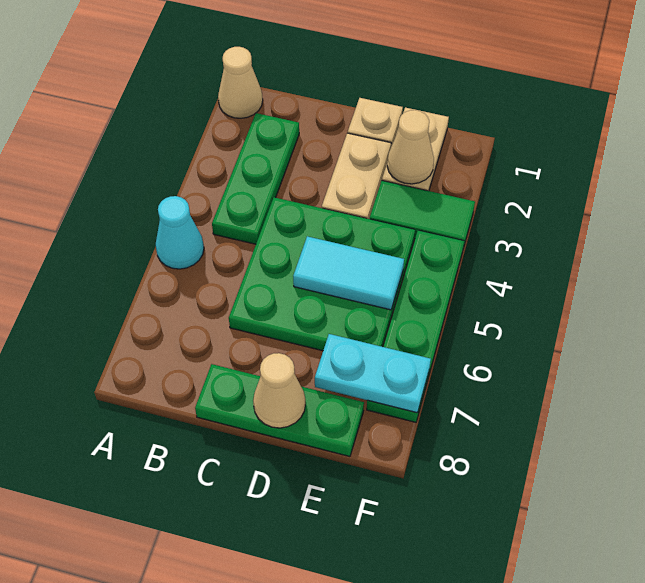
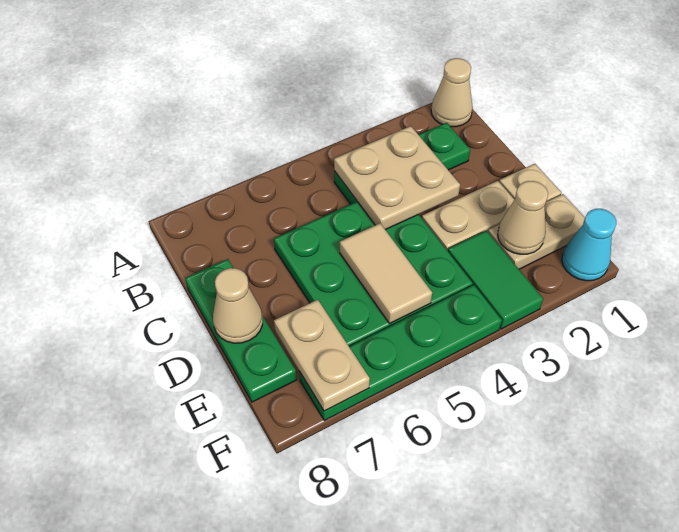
cyan 1x1 cone [156,196,204,269] -> cyan 1x1 cone moved to [562,209,616,281]
none -> tan 2x2 plate [334,126,460,230]
cyan 1x2 tile [293,236,404,310] -> tan 1x2 tile [340,223,432,324]
cyan 1x2 plate [315,334,431,413] -> tan 1x2 plate [274,300,370,411]

